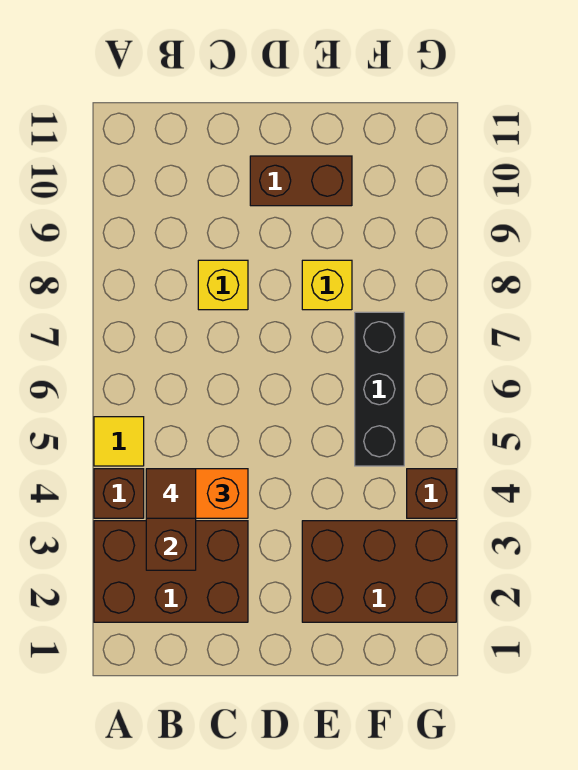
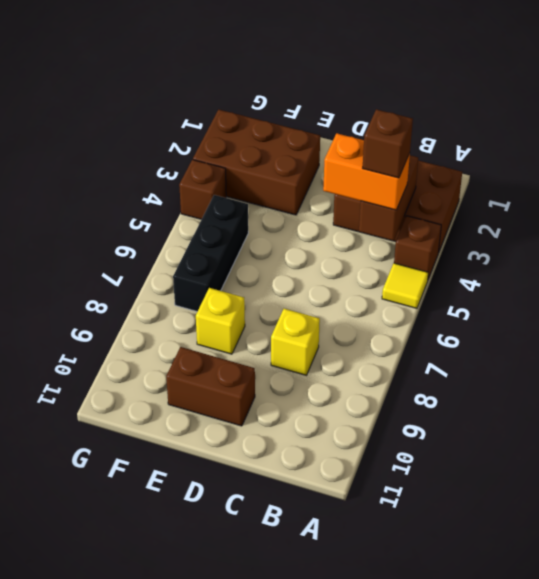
brown 1x1 tile [146,469,196,518] -> brown 1x1 brick [363,109,413,178]

